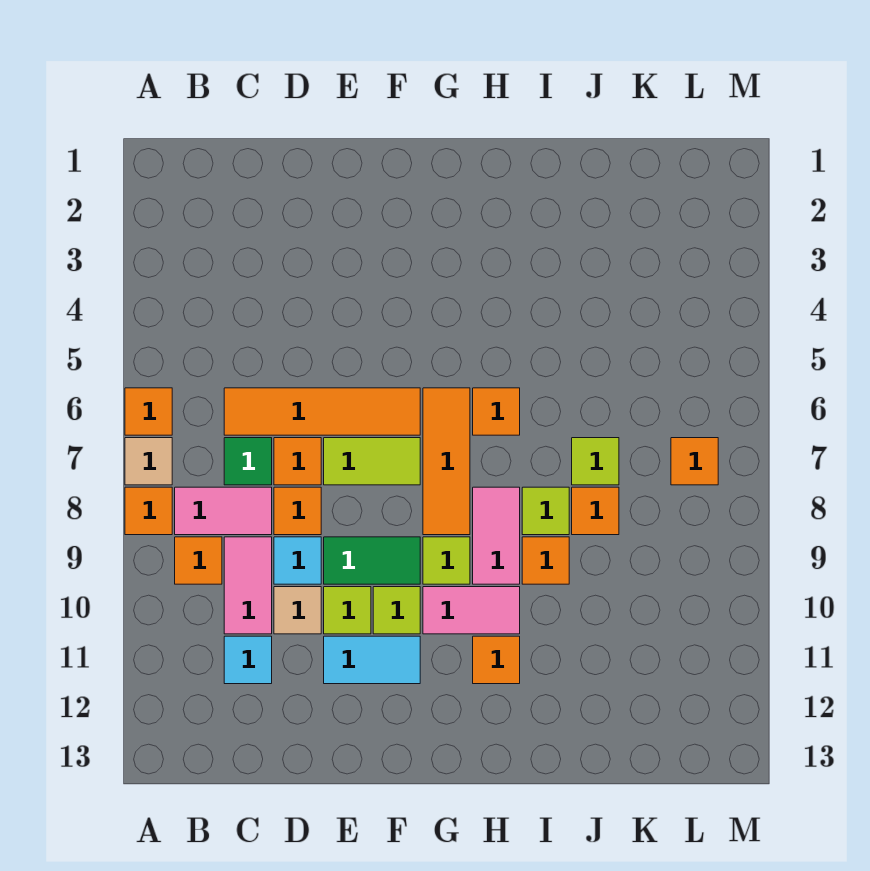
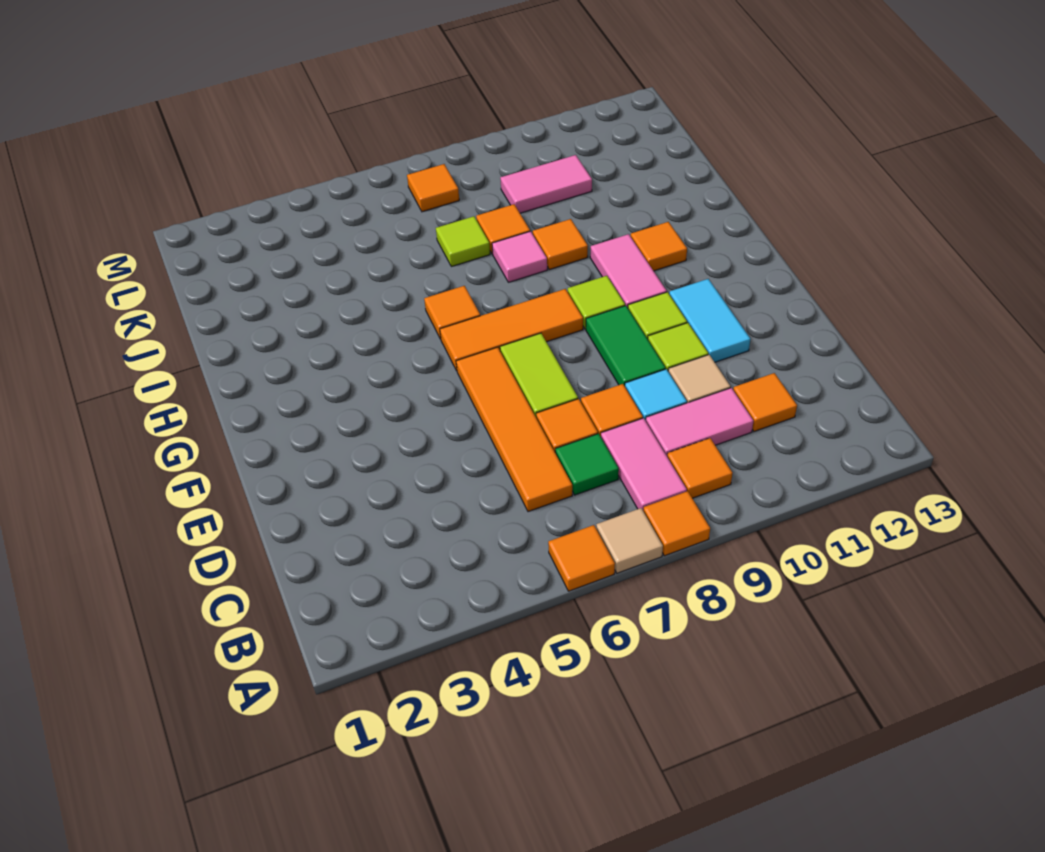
cyan 1x1 tile [224,636,272,684] -> orange 1x1 tile [733,373,797,431]
pink 1x2 tile [473,487,520,584] -> pink 1x2 tile moved to [500,155,592,213]
lime 1x1 tile [522,487,569,535] -> pink 1x1 tile [492,231,547,282]

